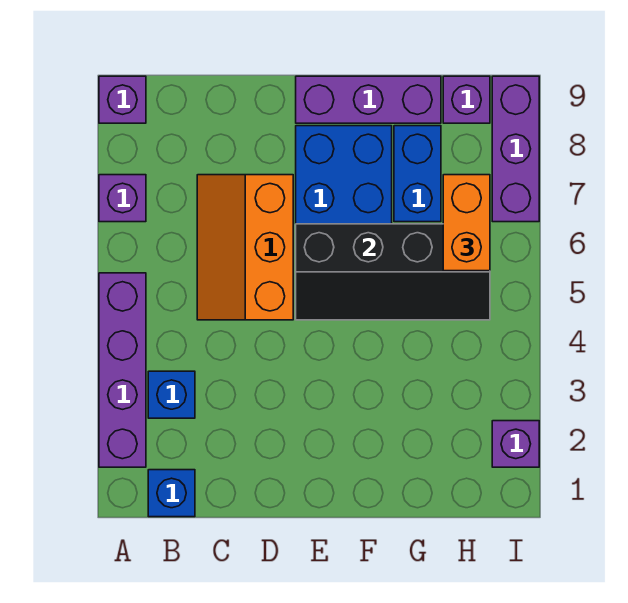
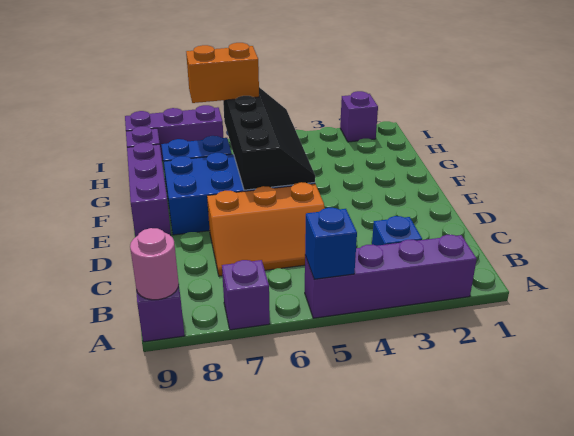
none -> pink 1x1 round brick [130,228,179,300]
blue 1x1 brick [148,470,195,517] -> blue 1x1 brick moved to [305,208,357,279]

